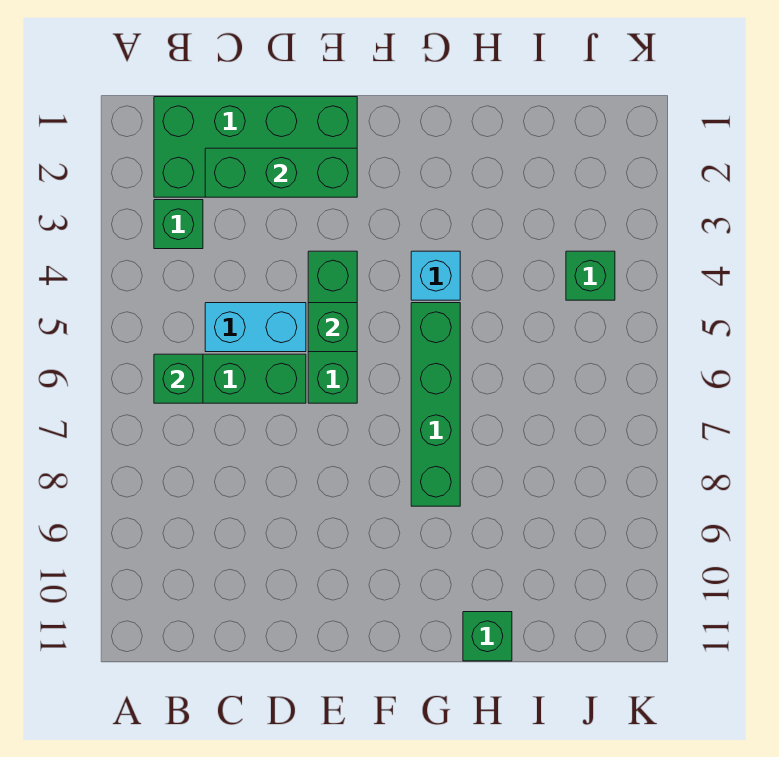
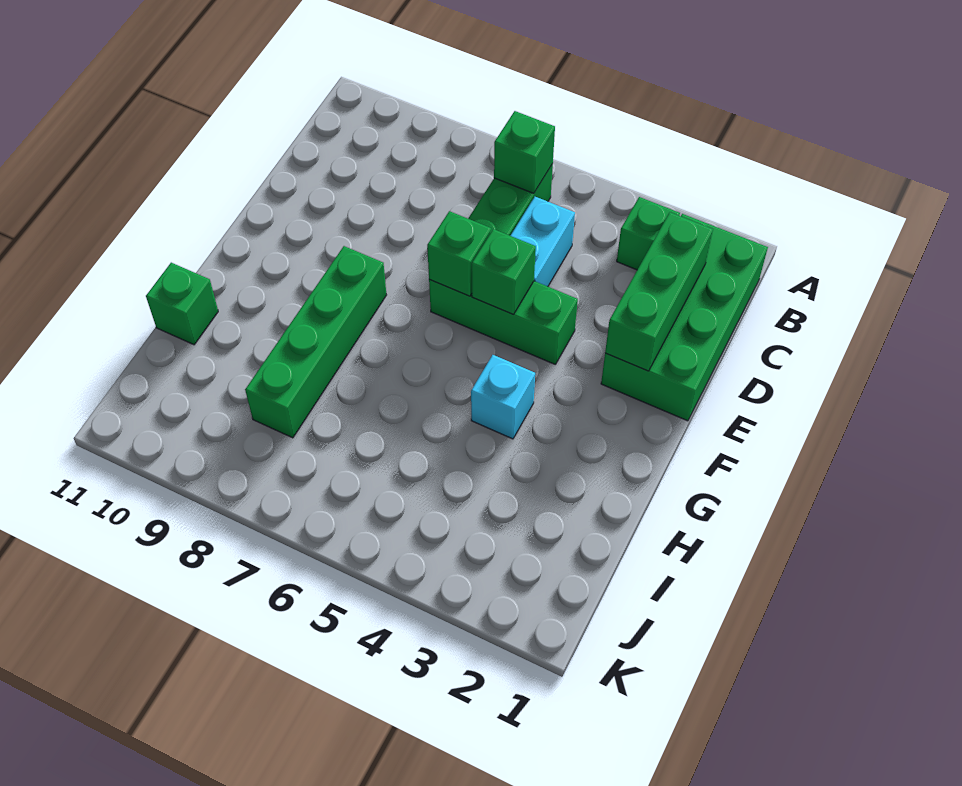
green 1x4 brick [411,303,460,506] -> green 1x4 brick turned to [245,246,386,438]
green 1x1 brick [566,251,615,300] -> green 1x1 brick moved to [427,211,491,296]

